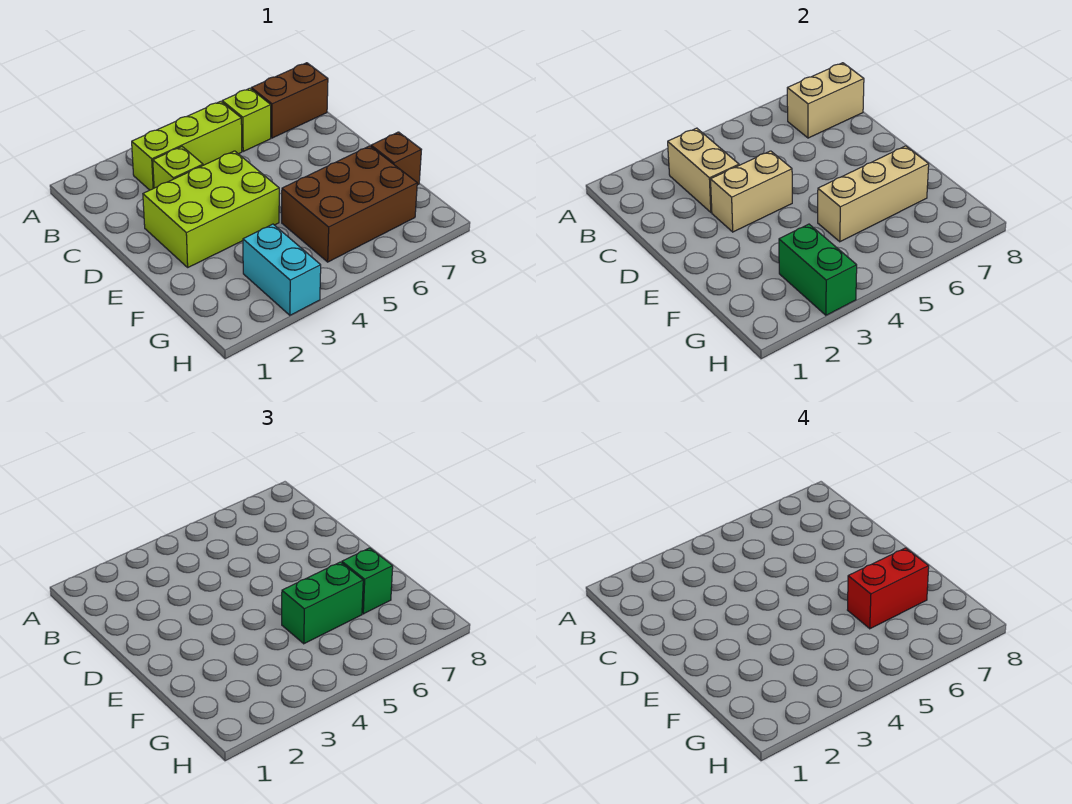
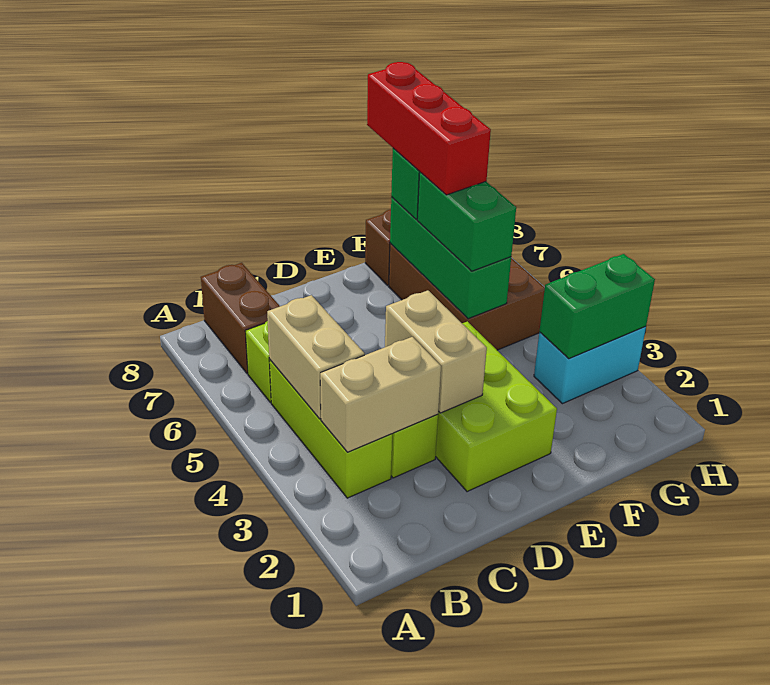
tan 1x2 brick [787,63,864,138] -> tan 1x2 brick moved to [267,295,365,419]
tan 1x3 brick [818,146,929,242] -> green 1x3 brick [390,197,511,319]
red 1x2 brick [848,548,929,629] -> red 1x3 brick [367,62,491,195]

